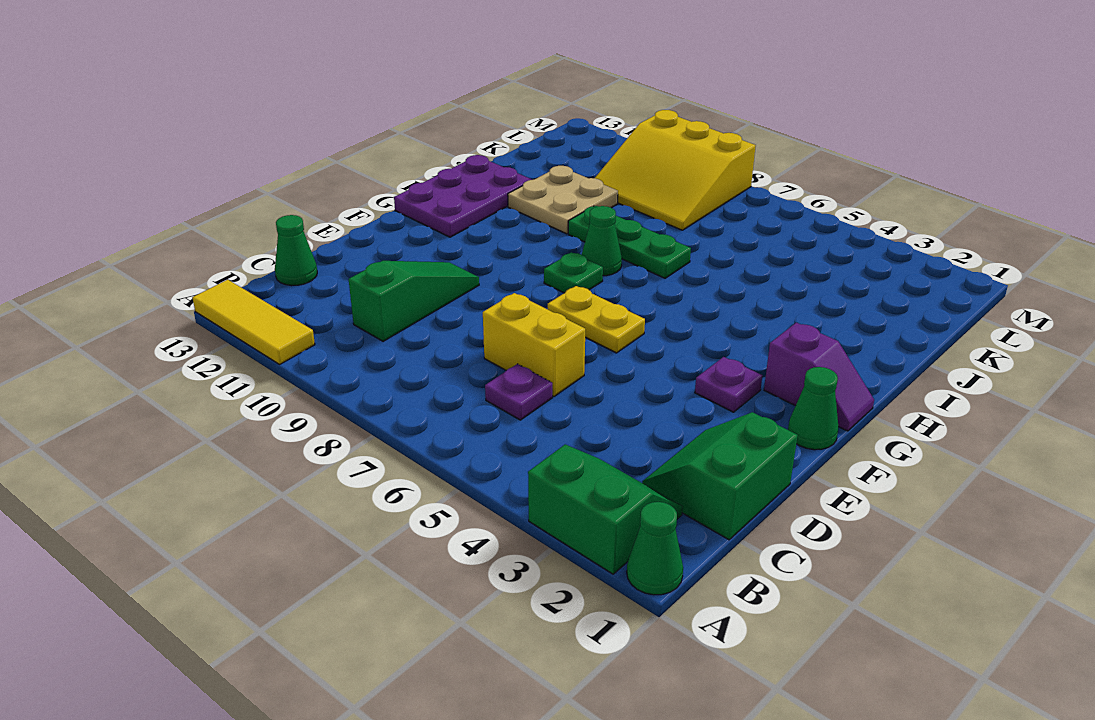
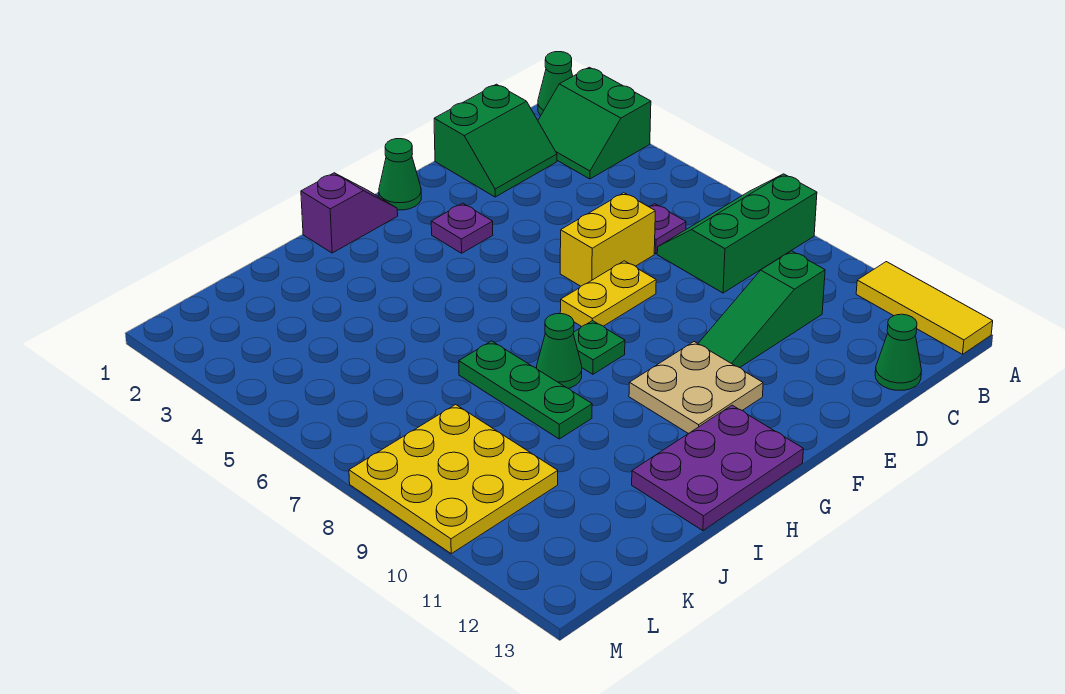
none -> green 2x3 slope [657,174,817,293]
yellow 1x2 brick [483,293,585,397] -> yellow 1x2 brick turned to [560,193,655,286]
yellow 1x2 plate [548,286,645,353] -> yellow 1x2 plate turned to [560,261,656,327]
purple 1x2 slope [764,323,874,431] -> purple 1x2 slope turned to [301,173,398,253]
tan 2x2 plate [508,166,618,234] -> tan 2x2 plate moved to [629,342,763,434]
yellow 3x3 slope [595,110,756,230] -> yellow 3x3 plate [349,405,558,554]

